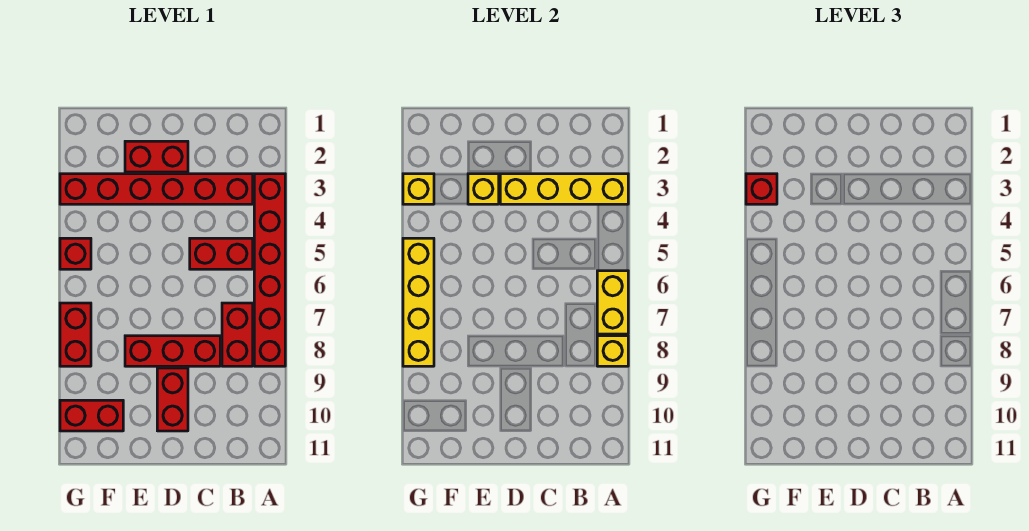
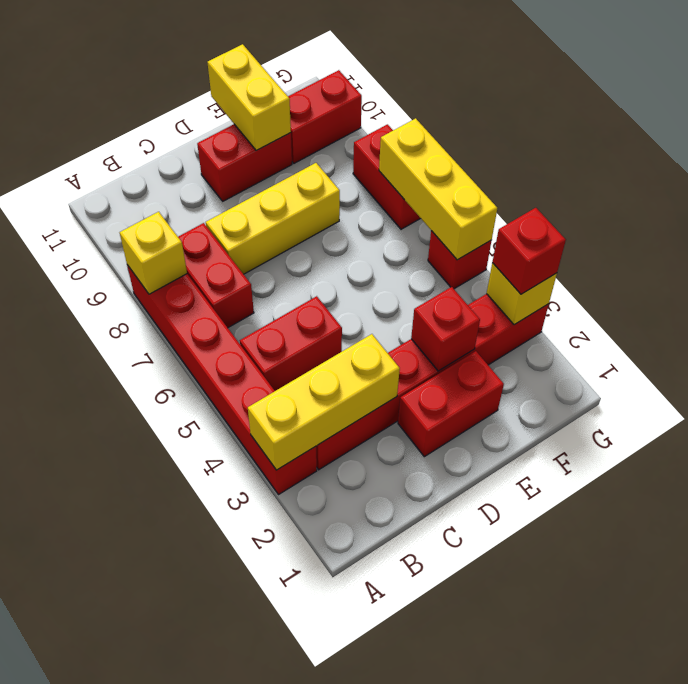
yellow 1x4 brick [500,174,628,204] -> yellow 1x3 brick [248,334,400,470]
yellow 1x2 brick [597,271,628,334] -> yellow 1x2 brick moved to [207,44,291,151]
red 1x3 brick [125,336,220,366] -> yellow 1x3 brick [206,163,340,274]
red 1x2 brick [157,368,188,431] -> red 1x2 brick turned to [197,124,292,201]
yellow 1x1 brick [468,174,499,204] -> red 1x1 brick [411,287,480,371]
yellow 1x4 brick [403,238,434,366] -> yellow 1x3 brick [379,118,497,260]

